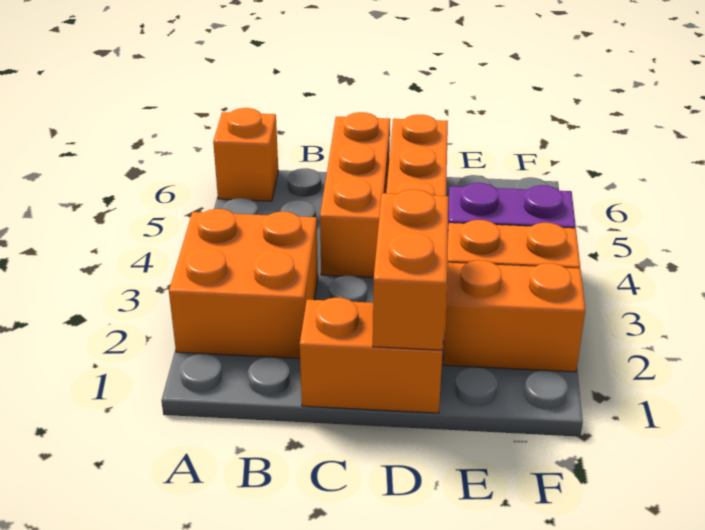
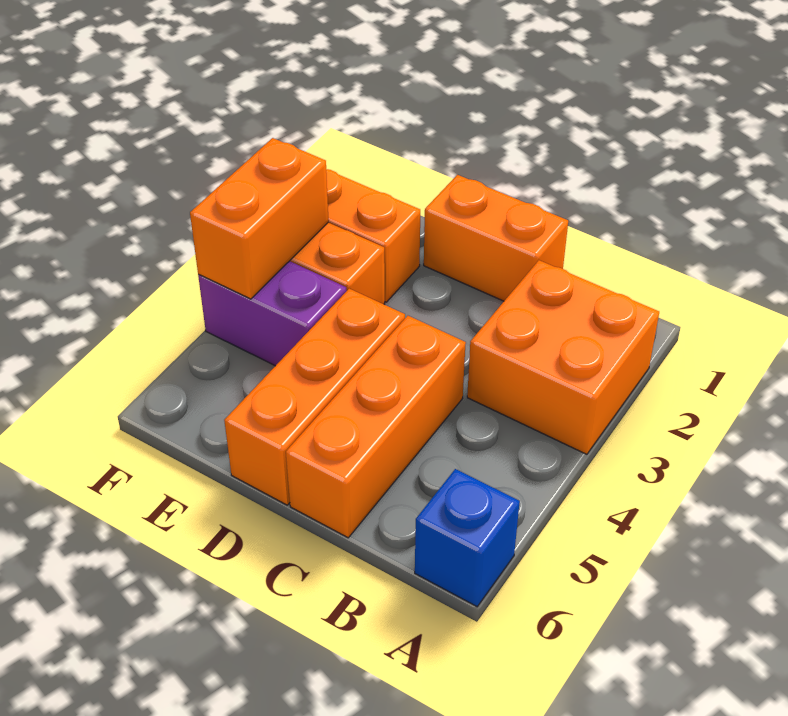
orange 1x1 brick [213,108,278,201] -> blue 1x1 brick [415,469,520,607]
orange 1x2 brick [373,190,448,350] -> orange 1x2 brick moved to [190,138,329,299]

